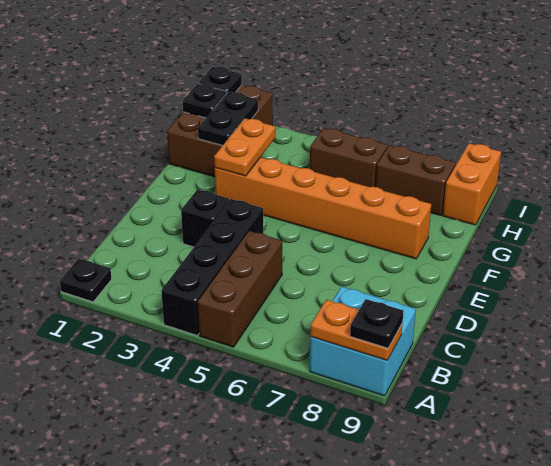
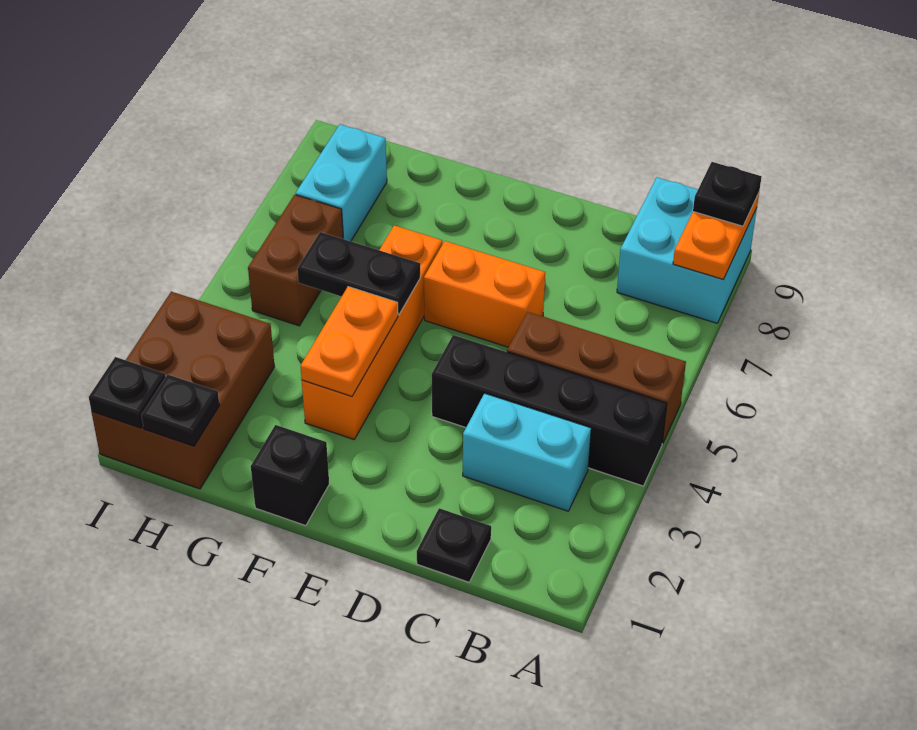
black 1x1 plate [60,259,112,302] -> black 1x1 plate moved to [417,508,491,582]
none -> cyan 1x2 brick [463,393,591,511]
black 1x1 brick [181,189,229,247] -> black 1x1 brick moved to [251,425,329,526]
orange 1x6 brick [215,157,431,259] -> orange 1x4 brick [302,225,442,439]
orange 1x2 plate [214,118,275,176] -> orange 1x2 plate turned to [301,287,398,396]
brown 2x3 brick [167,85,273,177] -> brown 2x3 brick turned to [92,292,275,489]
black 1x2 plate [198,92,258,145] -> black 1x2 plate moved to [297,232,420,315]
brown 1x2 brick [376,145,456,216] -> cyan 1x2 brick [296,124,387,241]
orange 1x2 brick [443,143,501,225] -> orange 1x2 brick moved to [424,241,545,347]

